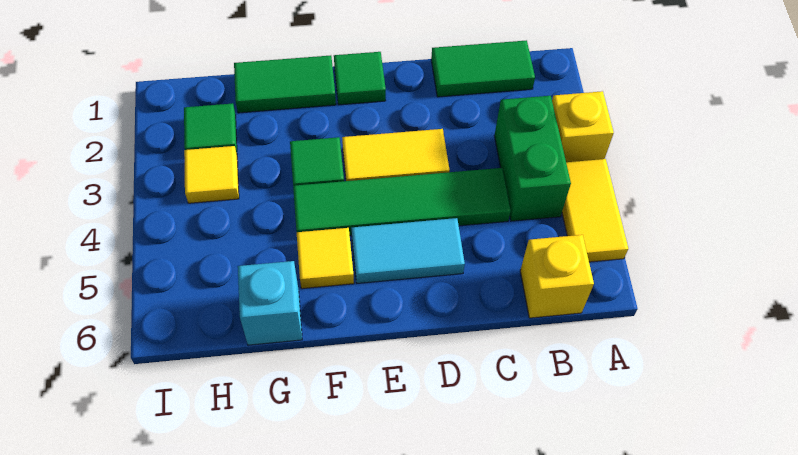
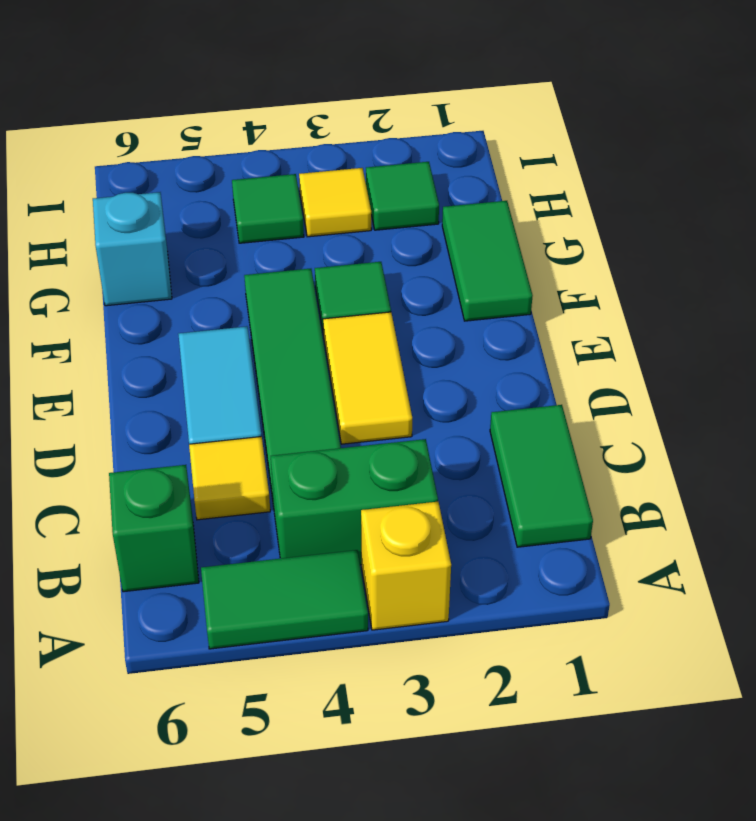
yellow 1x2 tile [562,159,628,262] -> green 1x2 tile [201,550,368,649]
yellow 1x1 brick [520,235,594,318] -> green 1x1 brick [109,465,199,592]
green 1x1 tile [334,52,386,105] -> green 1x1 tile moved to [232,174,304,243]
yellow 1x1 tile [297,228,354,289] -> yellow 1x1 tile moved to [189,437,270,520]

